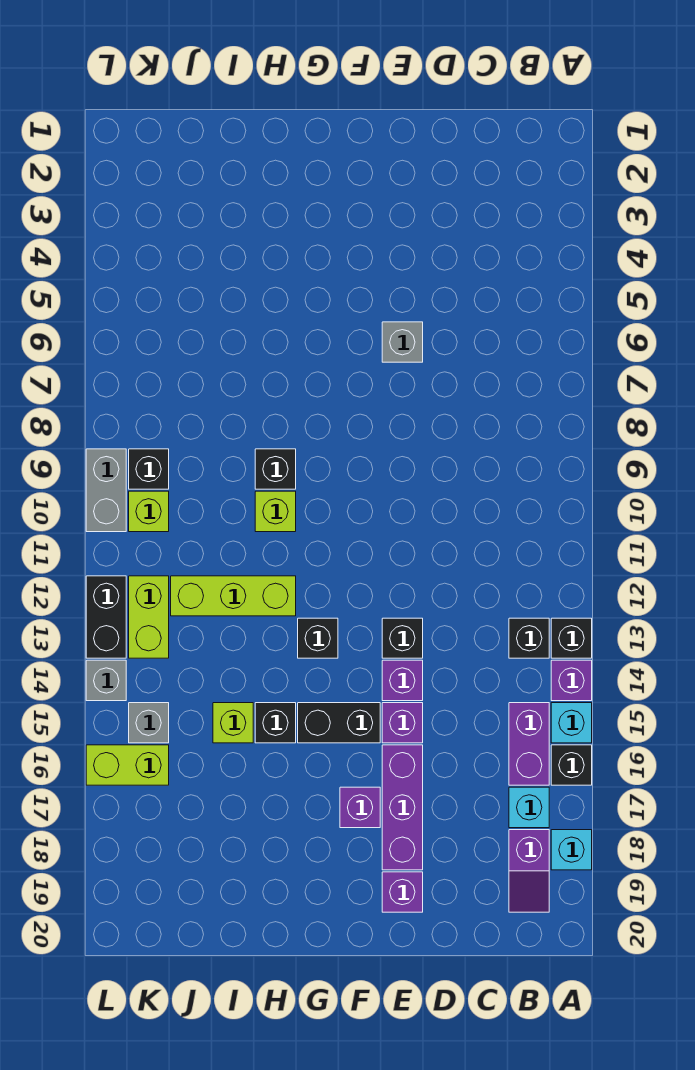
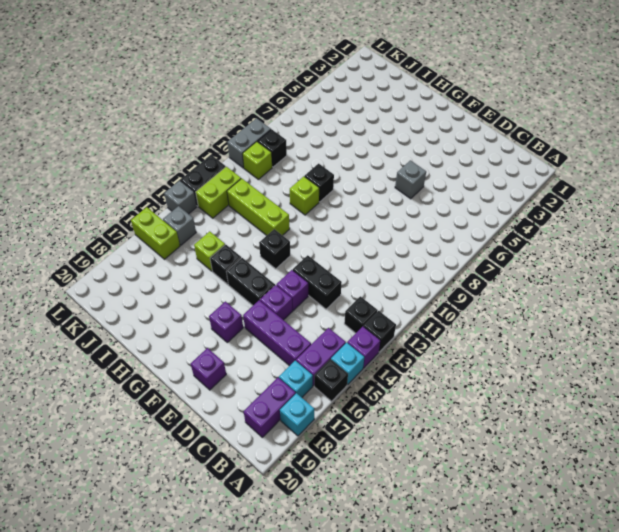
purple 1x2 slope [509,830,549,912] -> purple 1x2 brick [244,378,296,437]
black 1x1 brick [382,618,423,658] -> black 1x2 brick [293,255,342,309]
purple 1x3 brick [382,745,423,870] -> purple 1x3 brick turned to [243,300,311,366]

